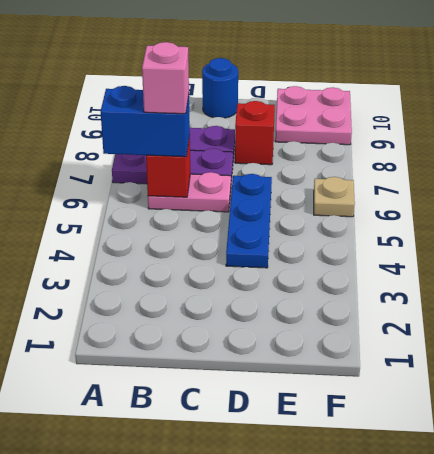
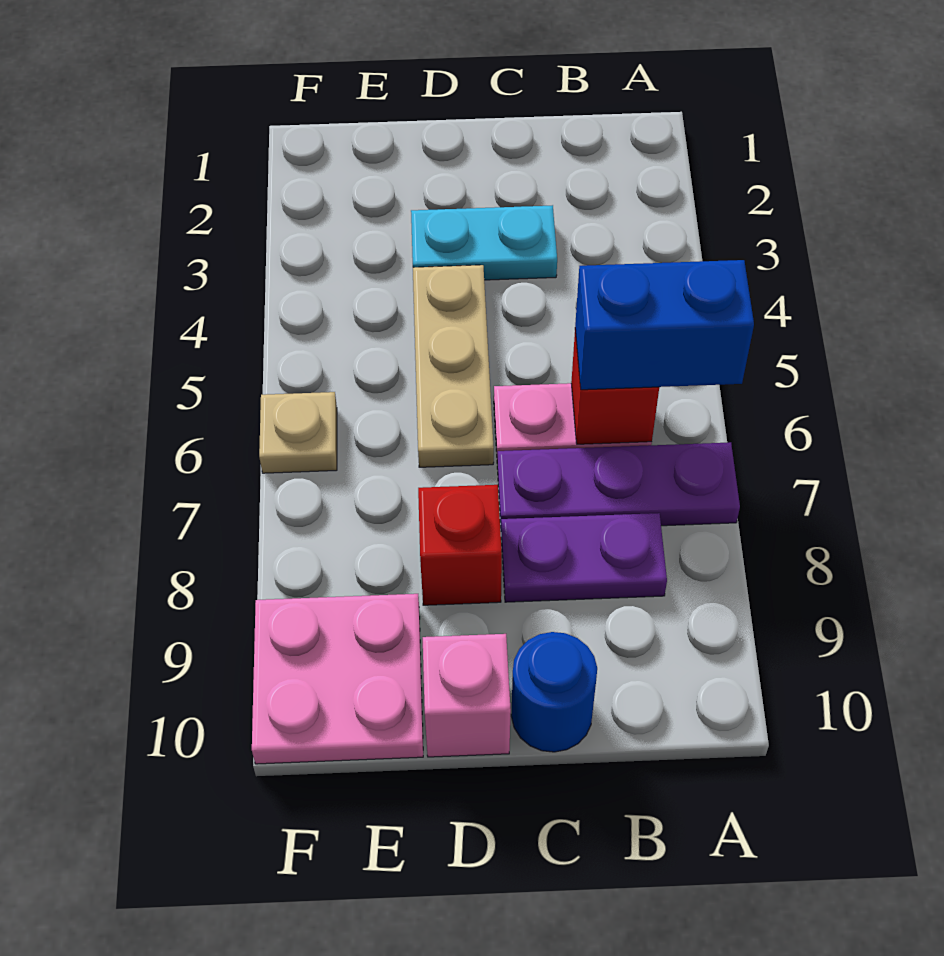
pink 1x1 brick [142,42,189,114] -> pink 1x1 brick moved to [423,634,511,757]
none -> cyan 1x2 plate [411,205,557,280]
blue 1x3 plate [226,174,272,268] -> tan 1x3 plate [413,265,494,467]

